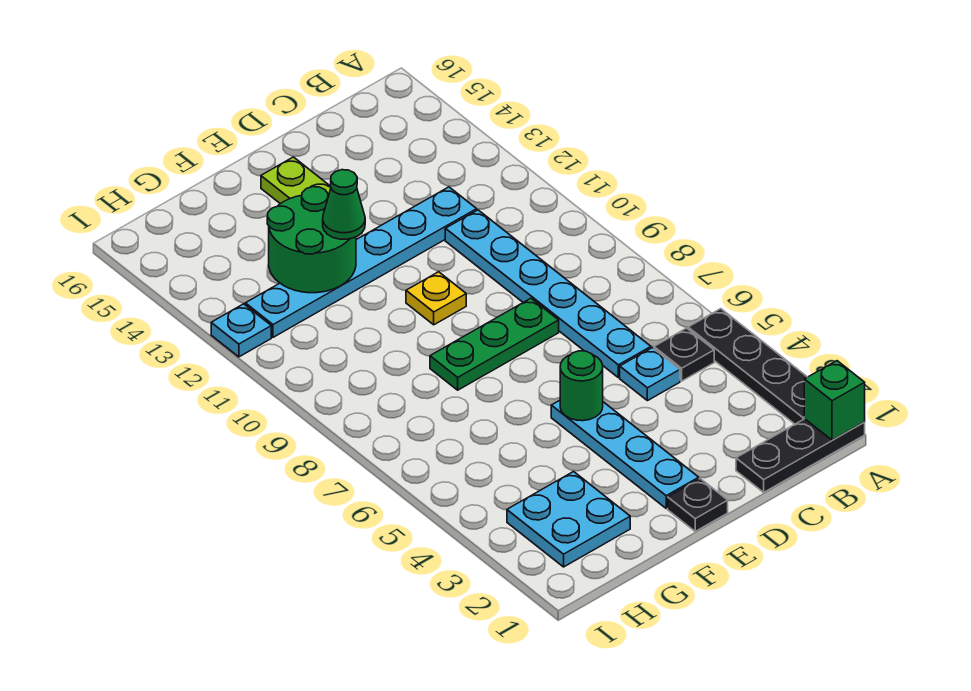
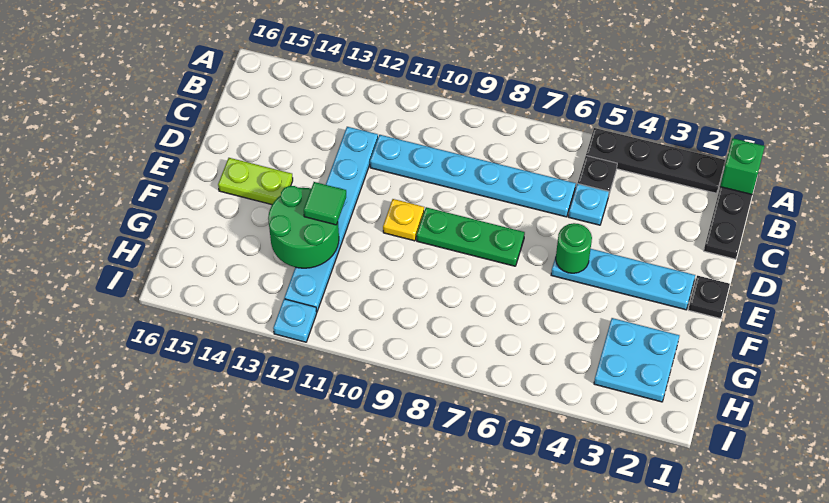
green 1x3 plate [430,298,559,390] -> green 1x3 plate turned to [417,207,525,266]
green 1x1 cone [323,170,365,239] -> green 1x1 tile [304,182,346,225]

